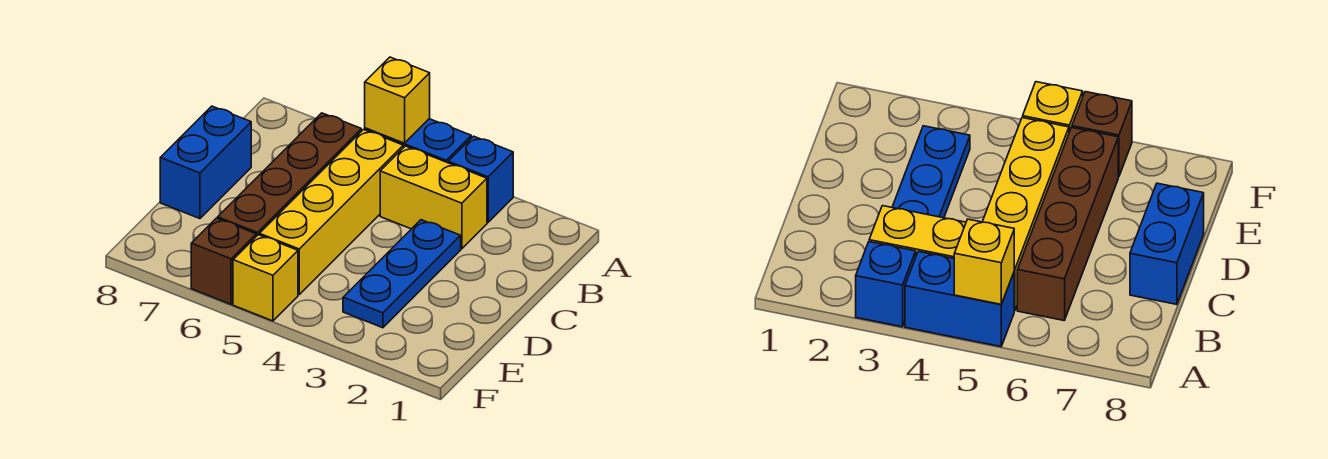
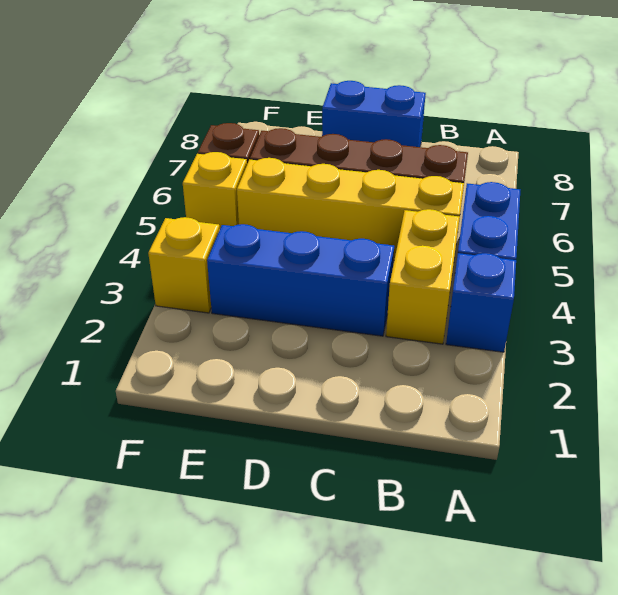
yellow 1x1 brick [365,57,430,143] -> yellow 1x1 brick moved to [148,217,220,313]
blue 1x3 plate [343,220,461,328] -> blue 1x3 brick [207,224,394,336]

